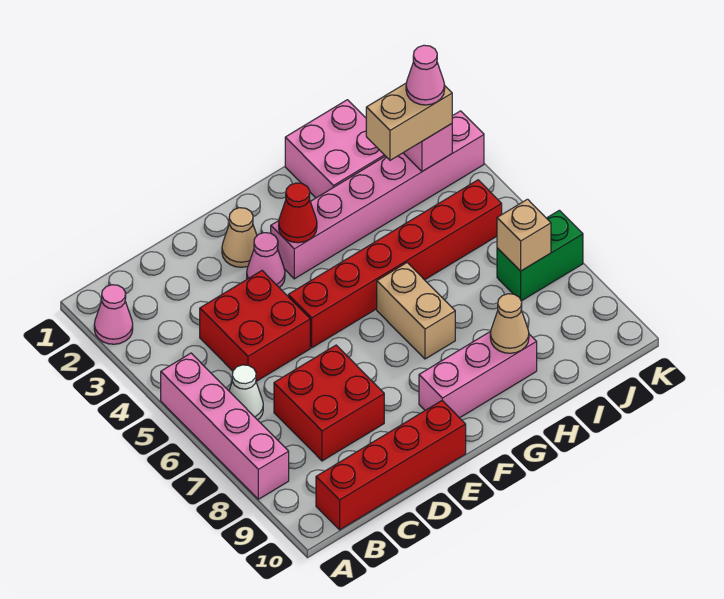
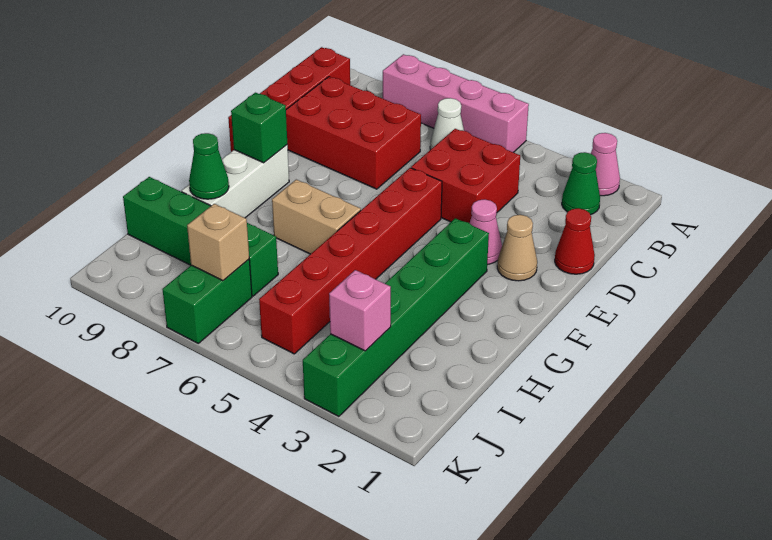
none -> green 1x1 cone [562,152,600,215]
red 2x2 brick [274,345,384,461] -> red 2x3 brick [286,77,421,189]
pink 1x6 brick [271,111,484,279] -> green 1x6 brick [303,218,489,416]
red 1x1 cone [279,183,317,243] -> red 1x1 cone moved to [555,208,595,274]
pink 1x3 brick [419,331,537,418] -> white 1x3 brick [182,145,289,218]
none -> green 1x1 brick [231,93,287,163]
pink 2x2 brick [285,100,385,198] -> none
tan 1x1 cone [490,294,529,353] -> green 1x1 cone [189,133,229,199]
tan 1x2 brick [366,83,452,160] -> none
none -> green 1x4 brick [123,177,278,296]
pink 1x1 cone [406,45,445,105] -> none

